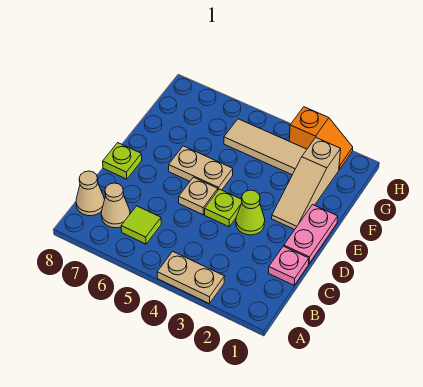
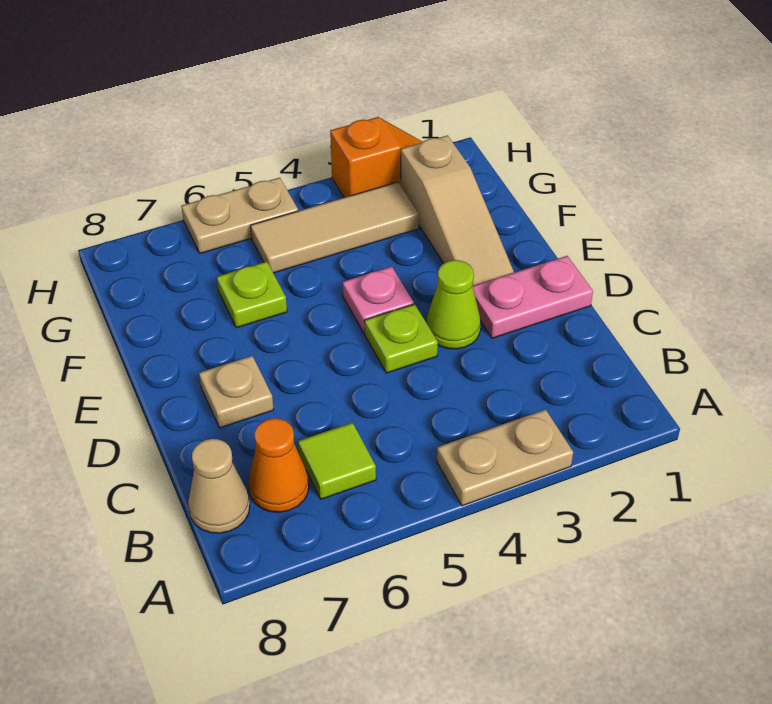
tan 1x1 cone [101,183,130,228] -> orange 1x1 cone [248,418,309,512]
pink 1x1 plate [269,246,309,285] -> pink 1x1 plate moved to [343,267,414,333]
pink 1x2 plate [284,205,338,264] -> pink 1x2 plate turned to [473,256,593,338]
tan 1x1 plate [179,177,218,215] -> tan 1x1 plate moved to [199,356,274,428]
lime 1x1 plate [103,143,142,179] -> lime 1x1 plate moved to [217,262,287,328]
tan 1x2 plate [169,146,233,190] -> tan 1x2 plate moved to [181,178,298,254]

